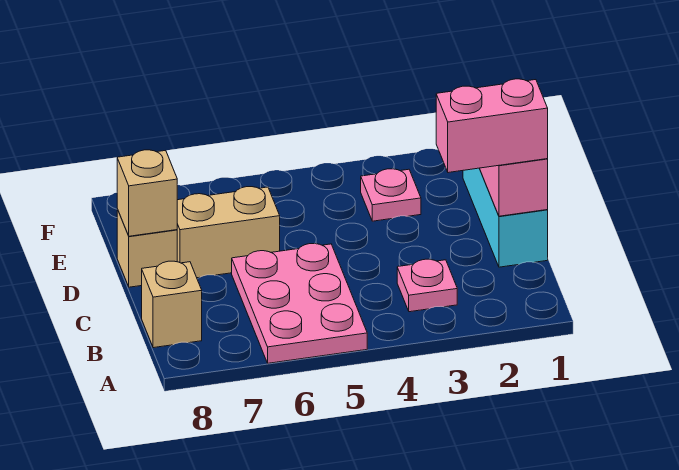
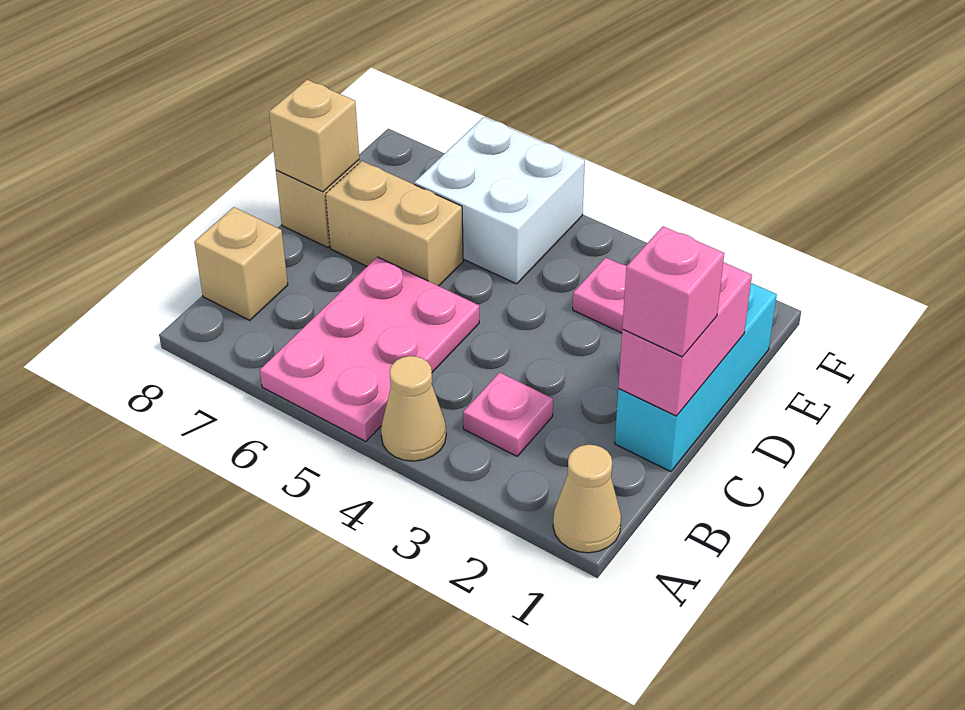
none -> tan 1x1 cone [553,445,621,553]
none -> tan 1x1 cone [381,356,446,461]
pink 1x2 brick [436,79,548,173] -> pink 1x1 brick [622,226,724,357]
none -> white 2x2 brick [414,117,585,284]

